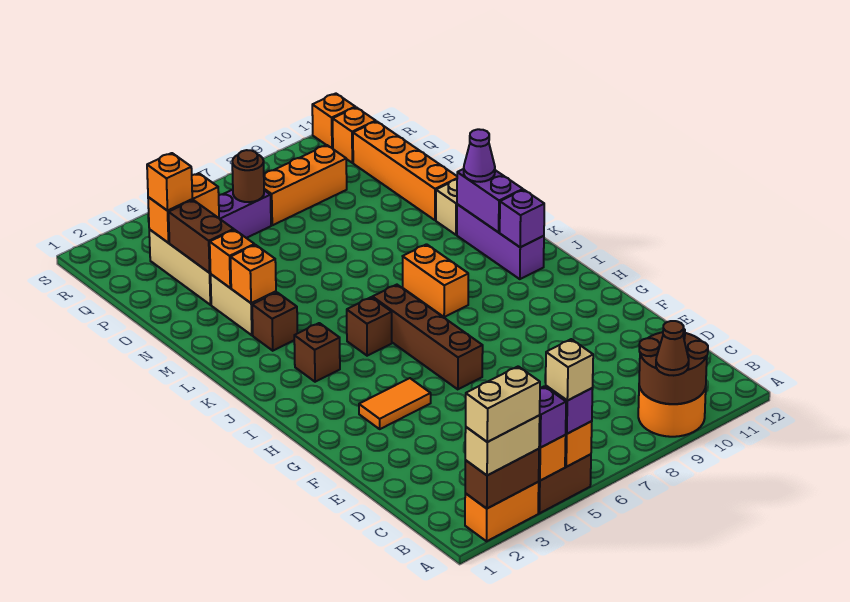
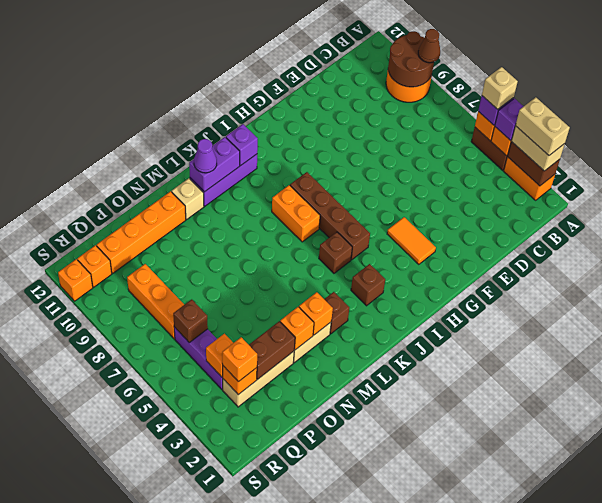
brown 1x4 brick [372,285,483,389] -> brown 1x4 brick turned to [290,172,370,260]
orange 1x2 brick [403,244,468,317] -> orange 1x2 brick turned to [272,185,320,242]
brown 1x1 round brick [232,150,264,202] -> brown 1x1 brick [173,299,208,343]

